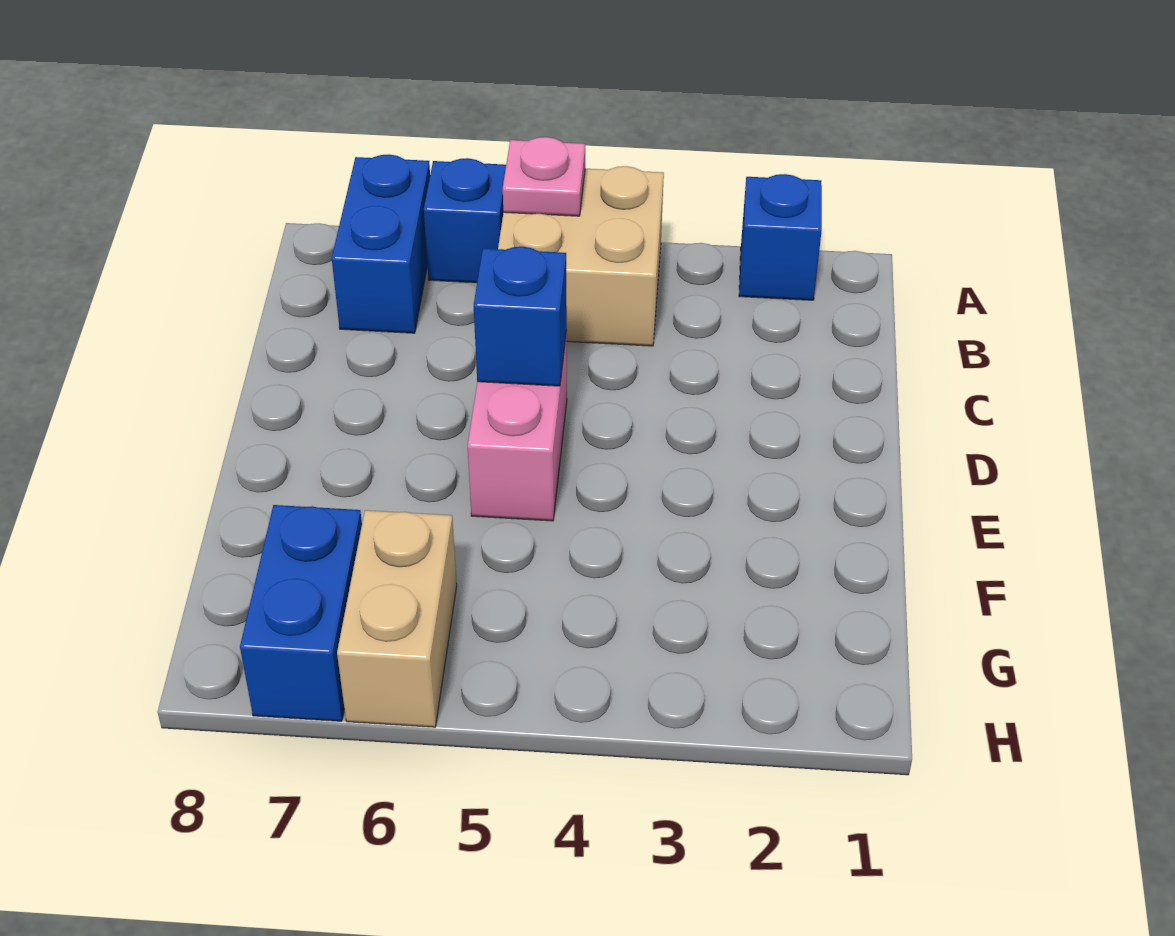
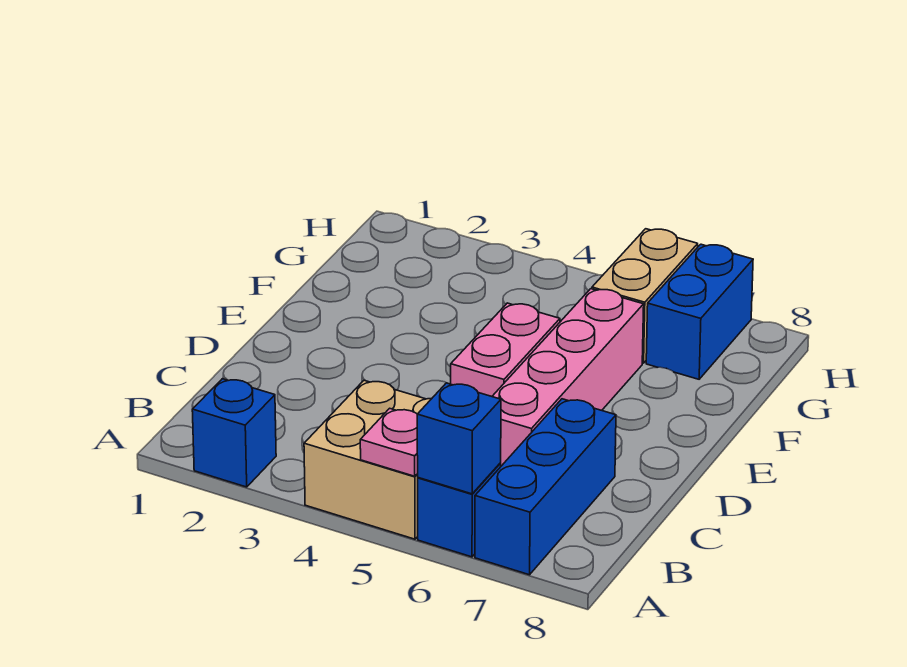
blue 1x2 brick [332,155,430,333] -> blue 1x3 brick [475,399,616,575]
none -> pink 1x4 brick [492,289,644,466]
blue 1x1 brick [474,247,567,386] -> blue 1x1 brick moved to [417,383,501,494]

